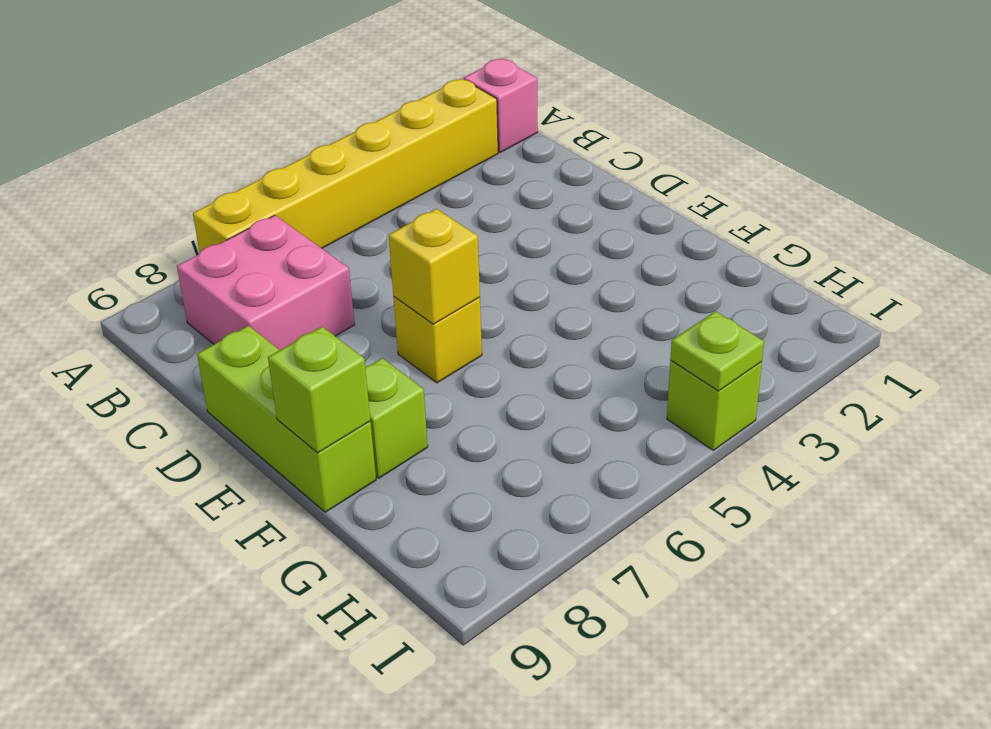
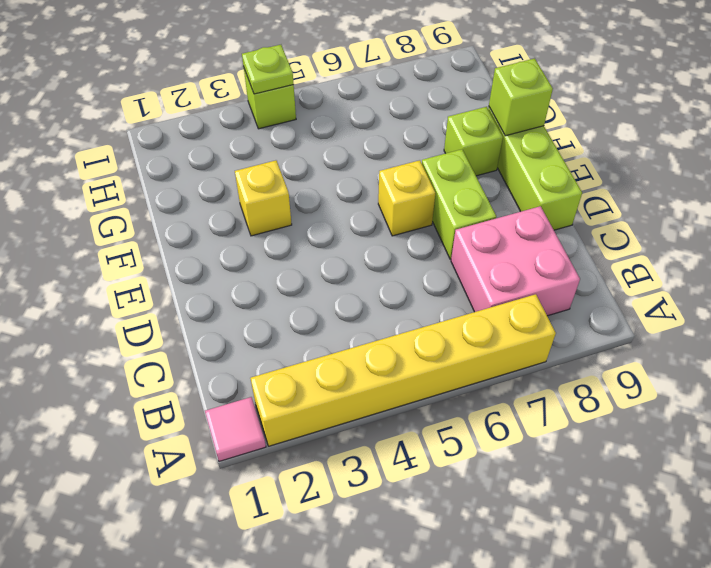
pink 1x1 brick [464,59,538,153] -> pink 1x1 tile [205,397,266,461]
none -> lime 1x2 brick [422,149,496,259]
yellow 1x1 brick [389,209,480,324] -> yellow 1x1 brick moved to [235,160,292,236]

